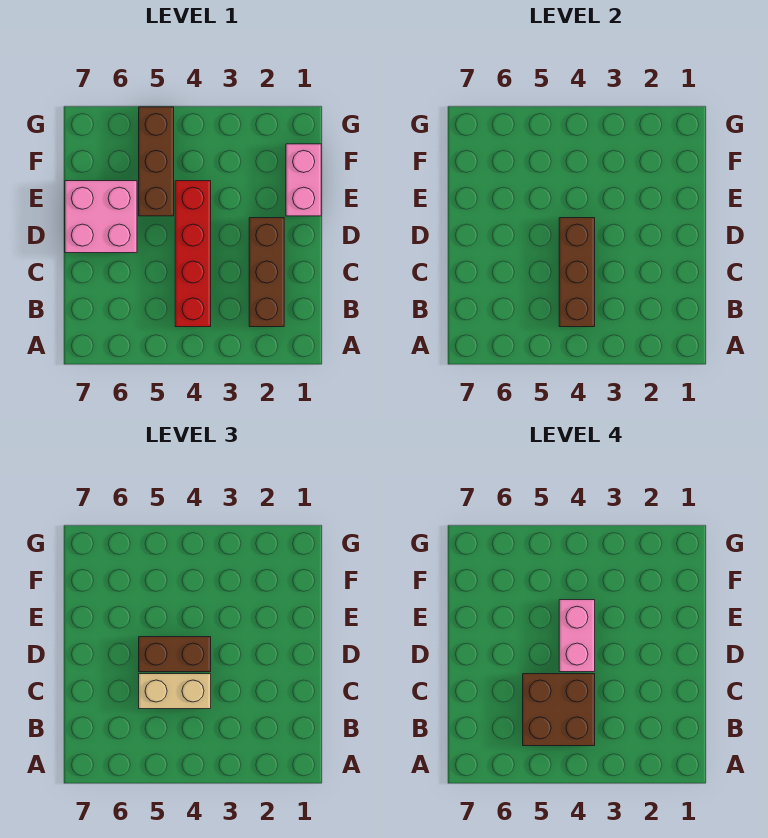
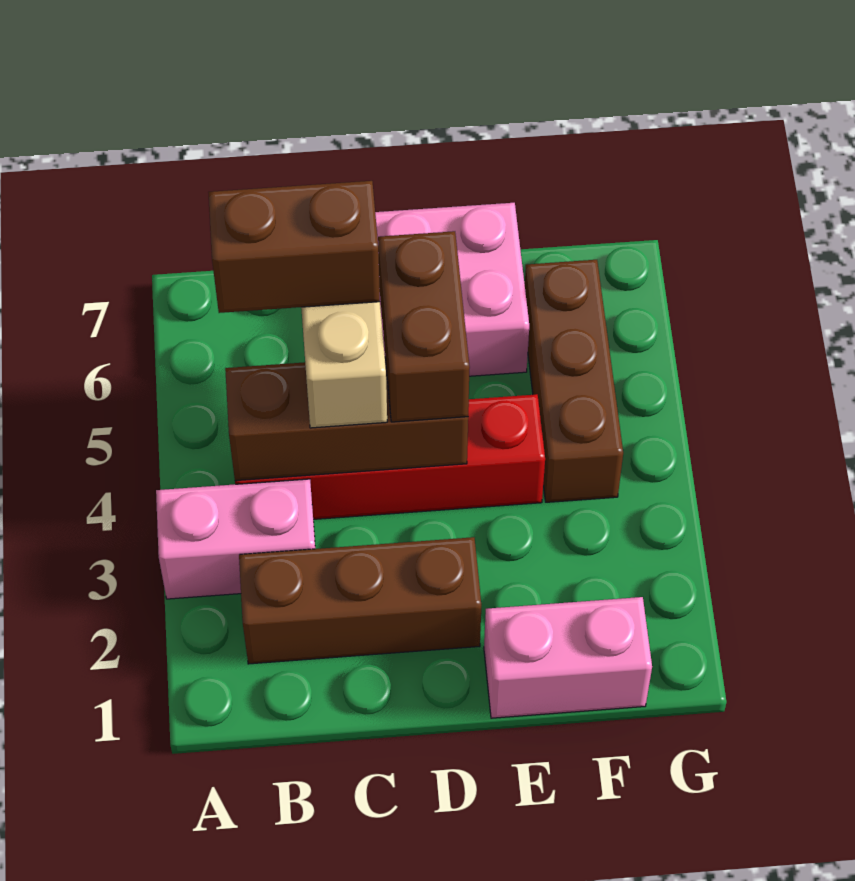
brown 2x2 brick [523,674,595,746] -> brown 1x2 brick [208,181,380,313]
pink 1x2 brick [559,600,595,672] -> pink 1x2 brick moved to [156,479,315,599]
brown 1x3 brick [139,107,174,216] -> brown 1x3 brick turned to [525,260,623,502]

